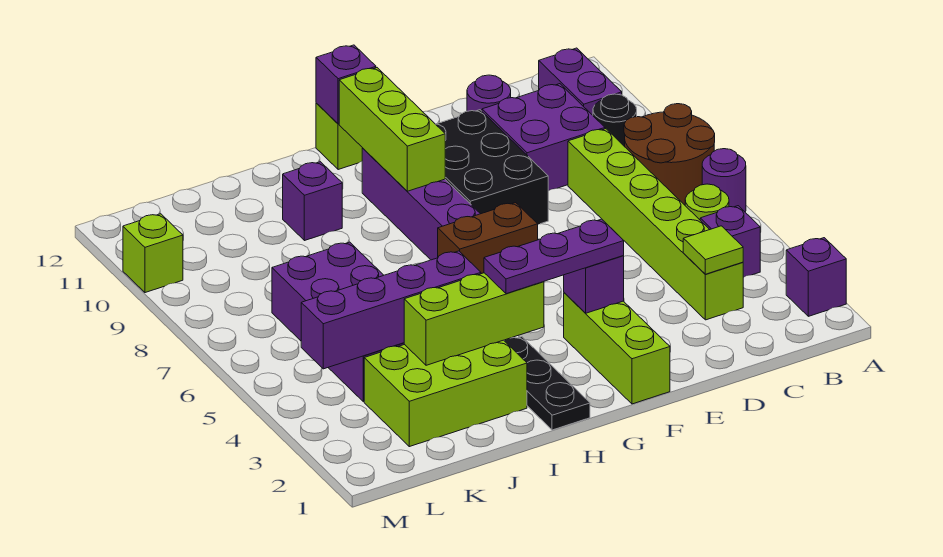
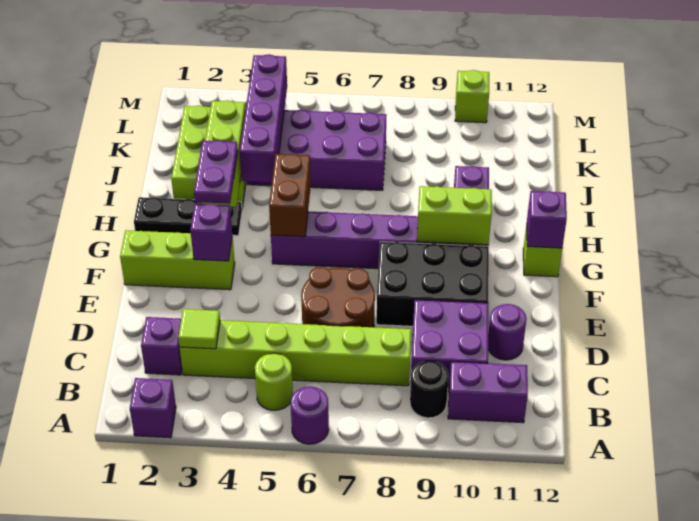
brown 2x2 round brick [624,104,715,205] -> brown 2x2 round brick moved to [301,267,375,327]
purple 1x1 brick [700,206,760,277] -> purple 1x1 brick moved to [141,317,182,375]
purple 1x3 plate [484,219,624,294] -> purple 1x2 plate [194,140,238,204]
lime 1x3 brick [339,68,445,191] -> lime 1x2 brick [417,186,492,245]

